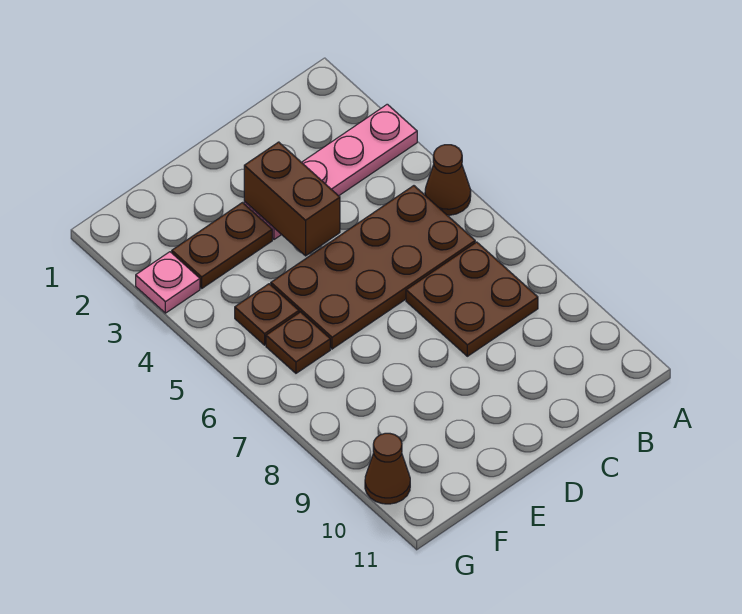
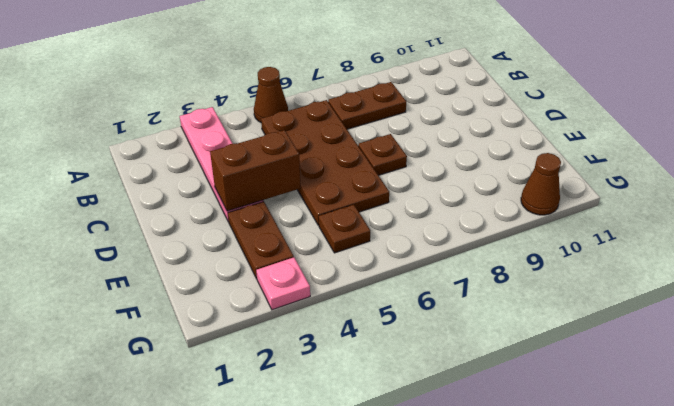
brown 2x2 plate [406,242,538,356] -> brown 1x2 plate [328,82,406,129]
brown 1x1 plate [266,312,330,373] -> brown 1x1 plate moved to [358,134,407,175]

